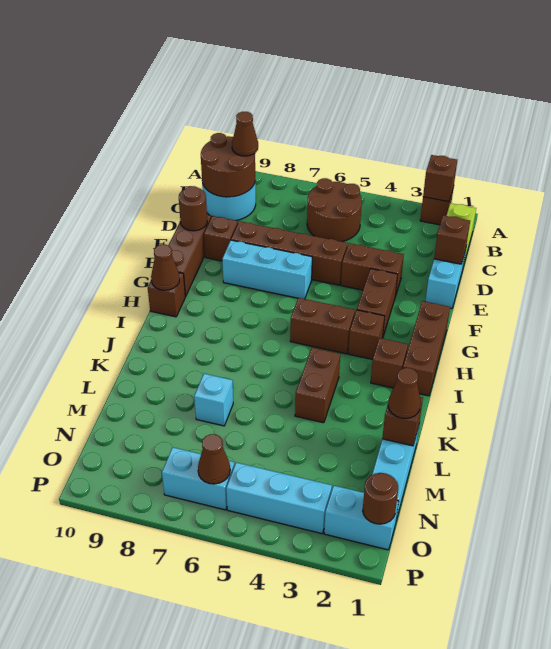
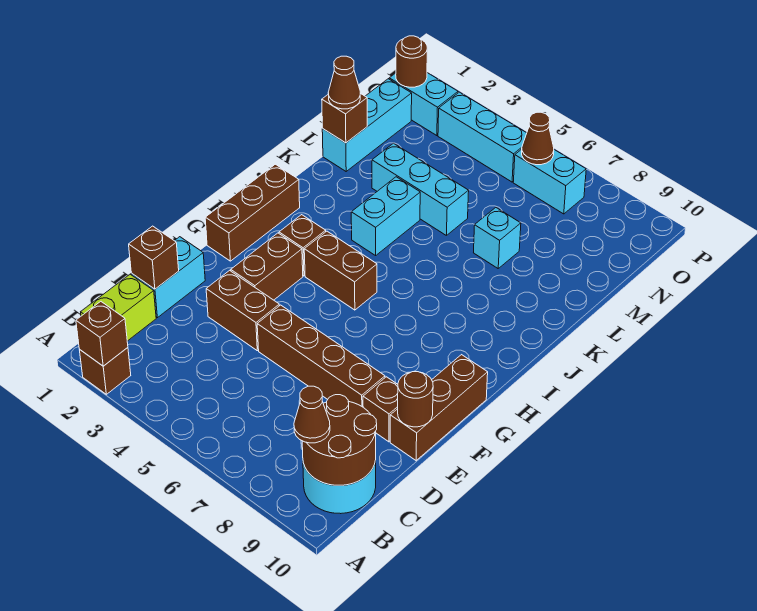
brown 2x2 round brick [307,178,362,242] -> none
cyan 1x3 brick [222,240,312,299] -> cyan 1x3 brick moved to [372,143,469,235]
brown 1x1 brick [148,273,185,317] -> none
brown 1x1 cone [151,245,180,290] -> none
brown 1x1 brick [371,338,408,388] -> none
brown 1x2 brick [295,348,340,423] -> cyan 1x2 brick [351,177,420,255]

